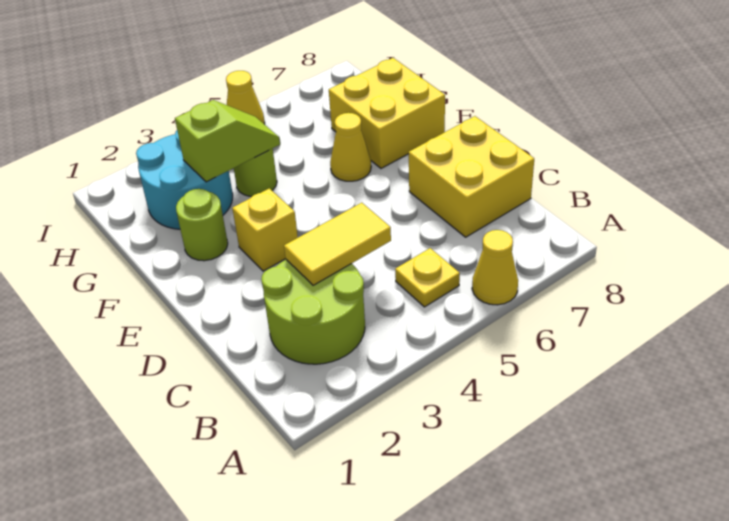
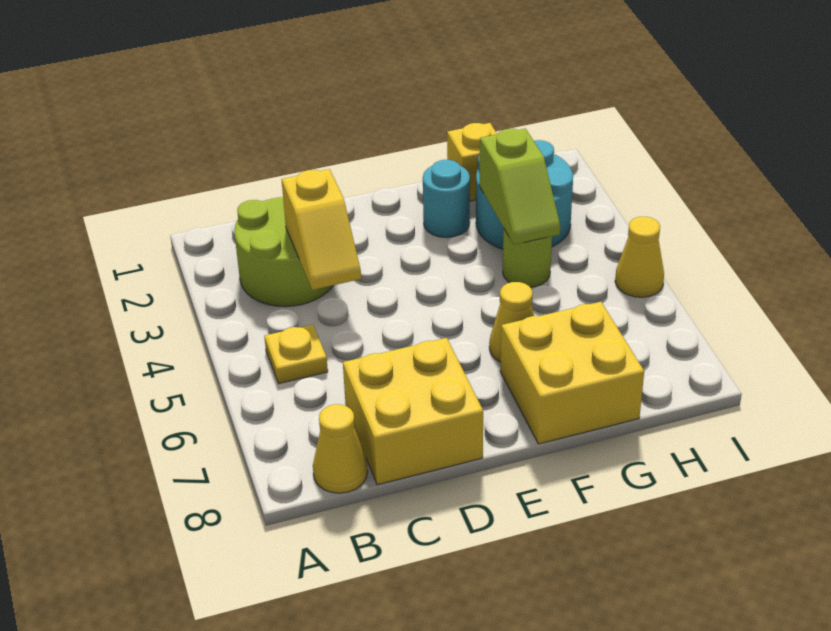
yellow 1x1 cone [472,230,518,305] -> yellow 1x1 cone moved to [313,404,368,493]
yellow 1x2 tile [284,203,391,285] -> yellow 1x2 slope [282,169,361,290]
yellow 1x1 brick [232,188,298,271] -> yellow 1x1 brick moved to [447,123,497,201]
lime 1x1 round brick [176,189,228,261] -> cyan 1x1 round brick [423,160,470,238]

